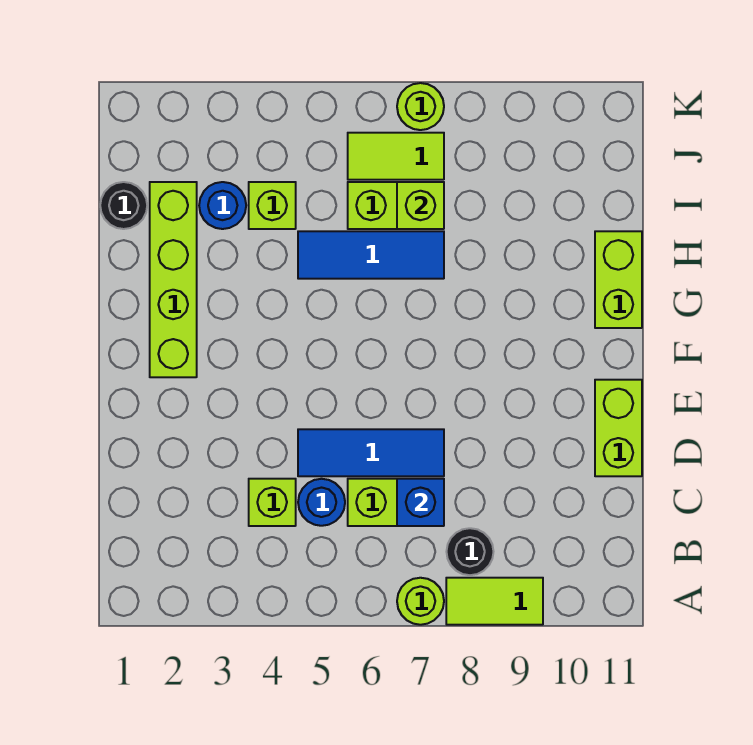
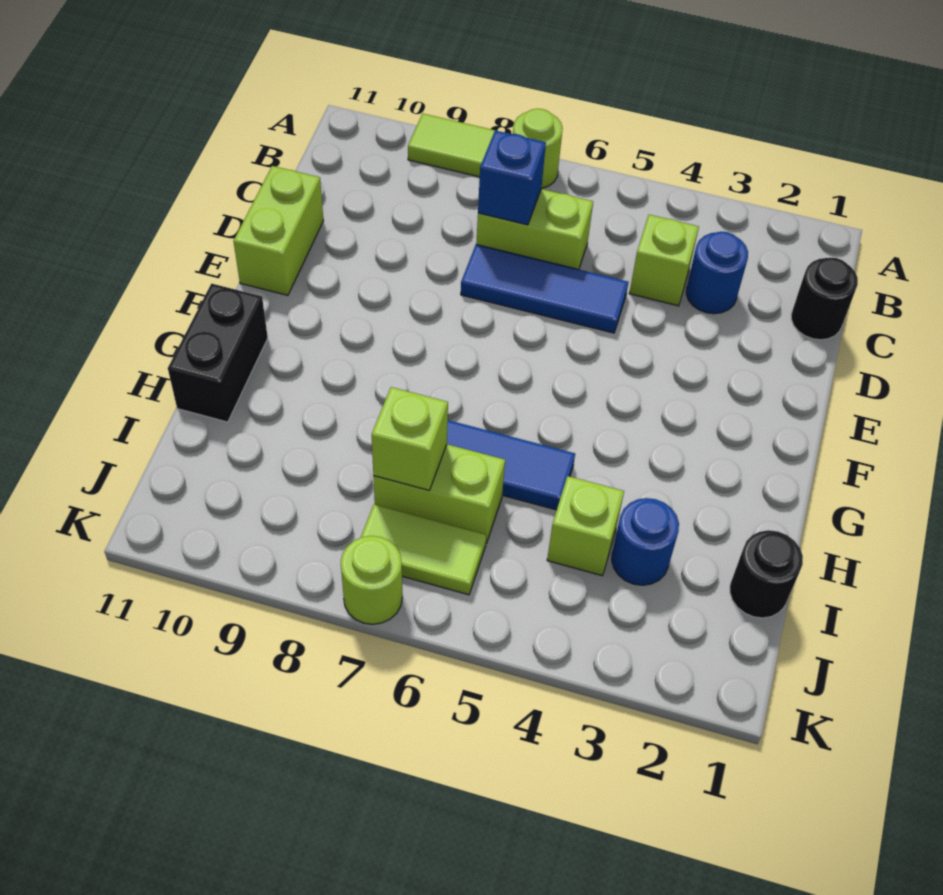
black 1x1 round brick [446,528,494,575] -> black 1x1 round brick moved to [791,258,858,340]
blue 1x1 round brick [298,479,345,526] -> blue 1x1 round brick moved to [686,232,748,314]
lime 1x4 brick [150,182,197,377] -> none
lime 1x2 brick [595,231,642,328] -> black 1x2 brick [168,284,268,422]

